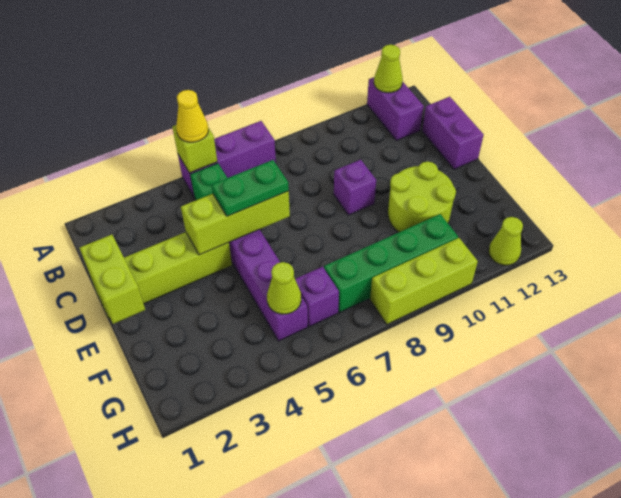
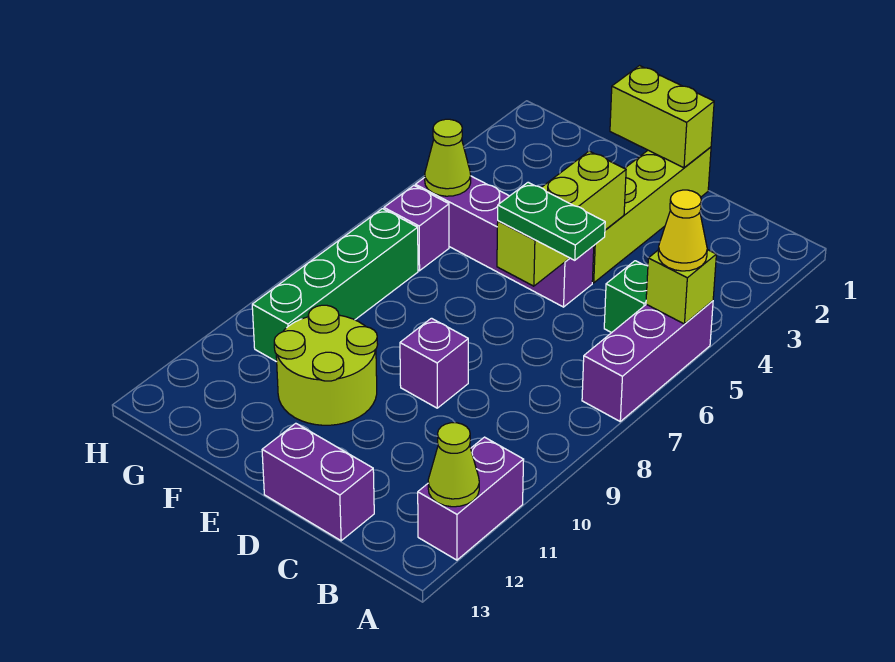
purple 1x2 brick [367,77,424,140] -> purple 1x2 brick turned to [418,437,524,560]
green 1x2 plate [212,160,289,216] -> green 1x2 plate turned to [498,182,605,260]
lime 1x3 brick [370,238,478,324] -> none
lime 1x1 cone [489,217,523,265] -> none

